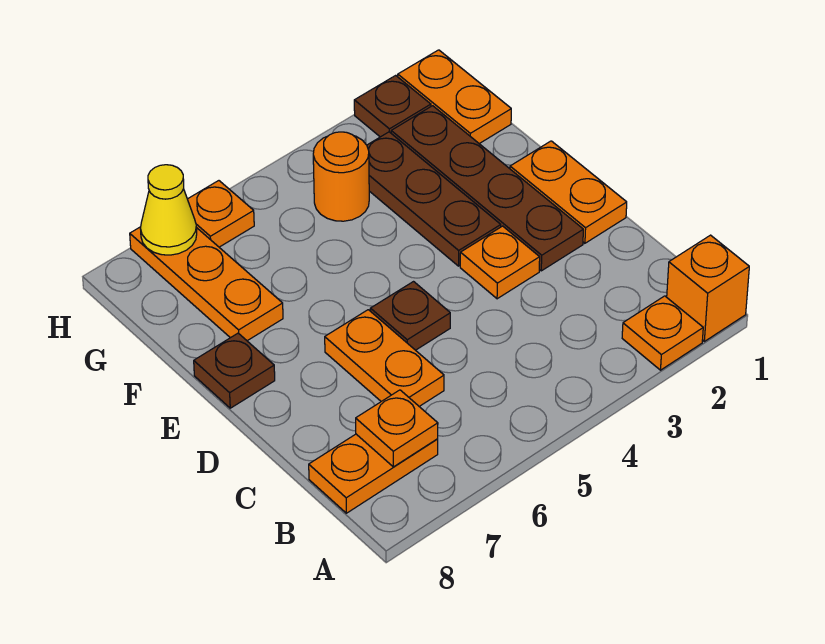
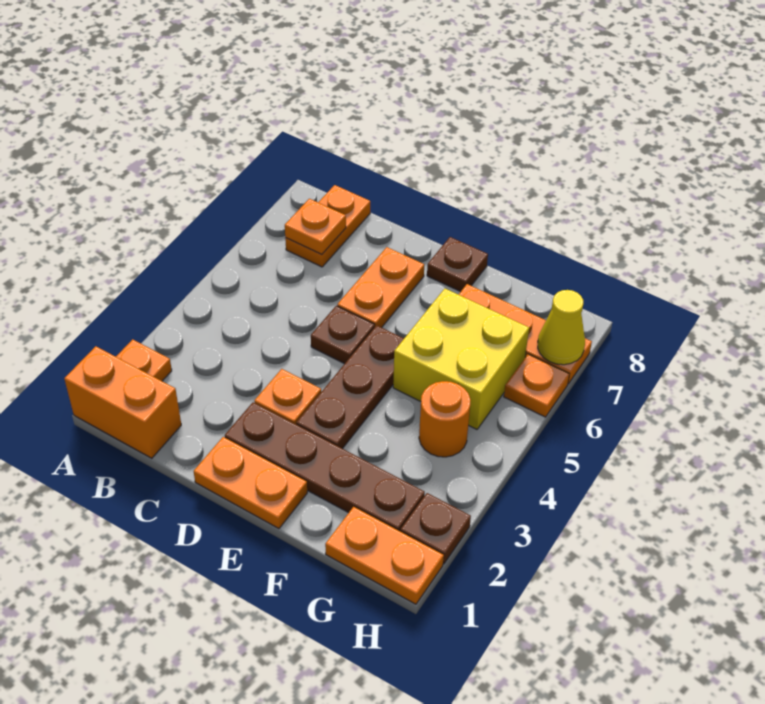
orange 1x1 brick [667,235,749,341] -> orange 1x2 brick [64,346,181,458]
orange 1x2 plate [325,310,444,407] -> orange 1x2 plate turned to [337,247,424,328]
brown 1x3 plate [367,132,501,266] -> brown 1x3 plate turned to [296,325,404,449]
none -> yellow 2x2 brick [393,289,529,429]

